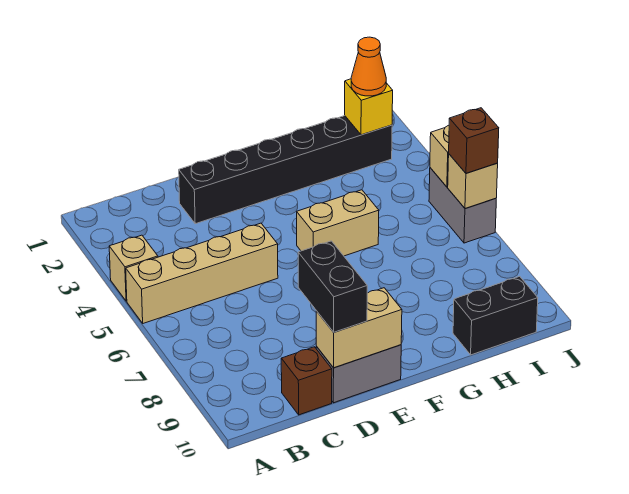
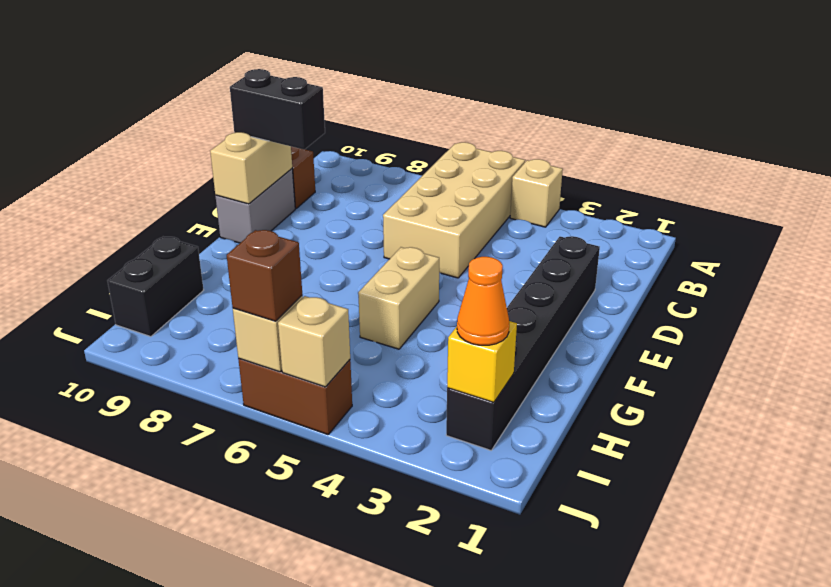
tan 1x4 brick [126,223,278,323] -> tan 2x4 brick [383,142,525,278]
grey 1x2 brick [429,168,496,243] -> brown 1x2 brick [238,359,352,435]

